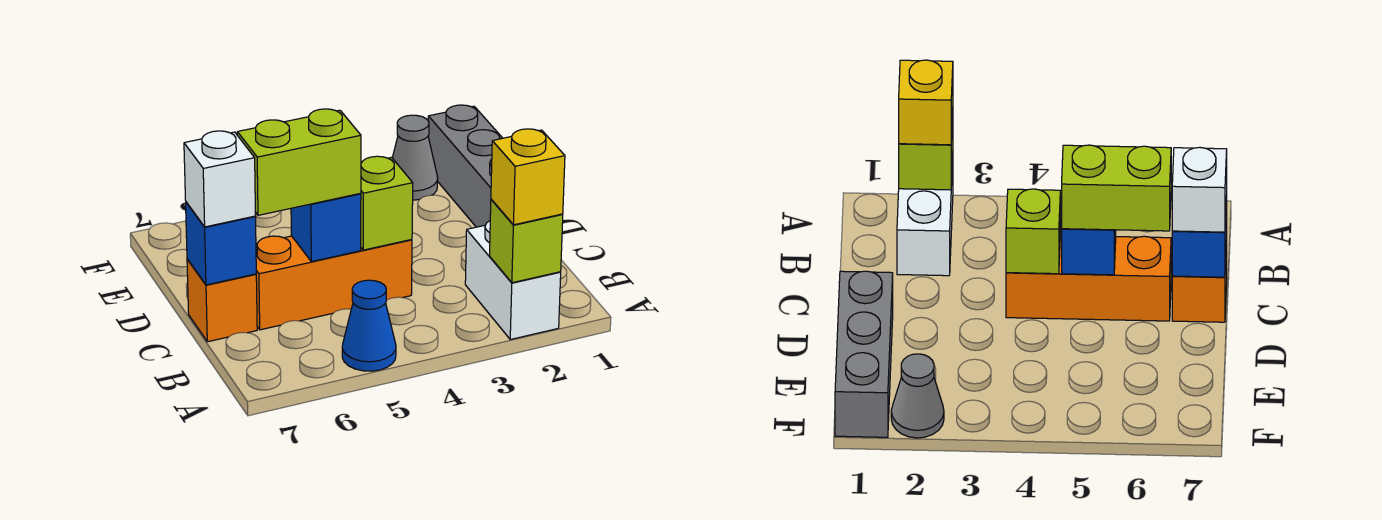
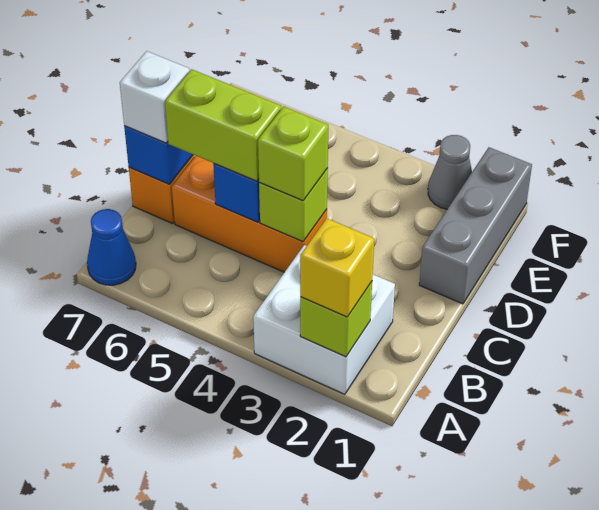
white 1x2 brick [465,221,561,339] -> white 2x2 brick [253,245,395,394]
blue 1x1 cone [342,280,396,371] -> blue 1x1 cone moved to [87,209,136,285]
none -> lime 1x1 brick [258,107,328,201]

